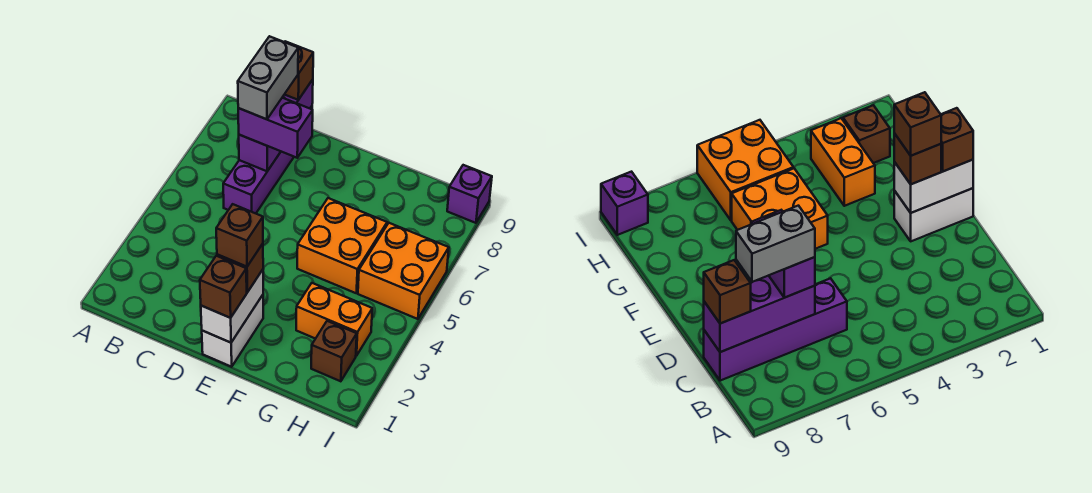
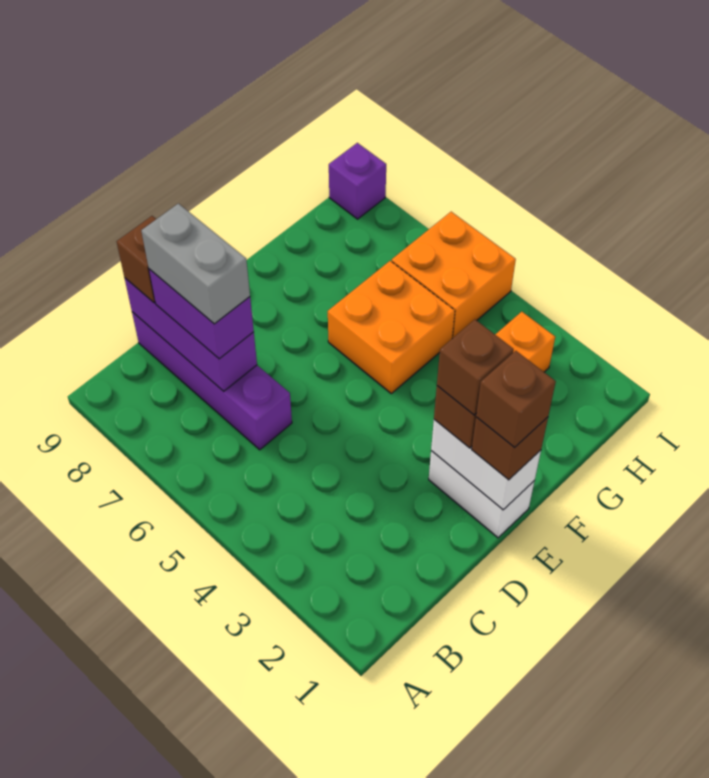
purple 1x2 brick [238,98,313,158] -> purple 1x2 brick turned to [149,269,254,359]
brown 1x1 brick [311,321,357,381] -> brown 1x1 brick moved to [476,351,556,448]

